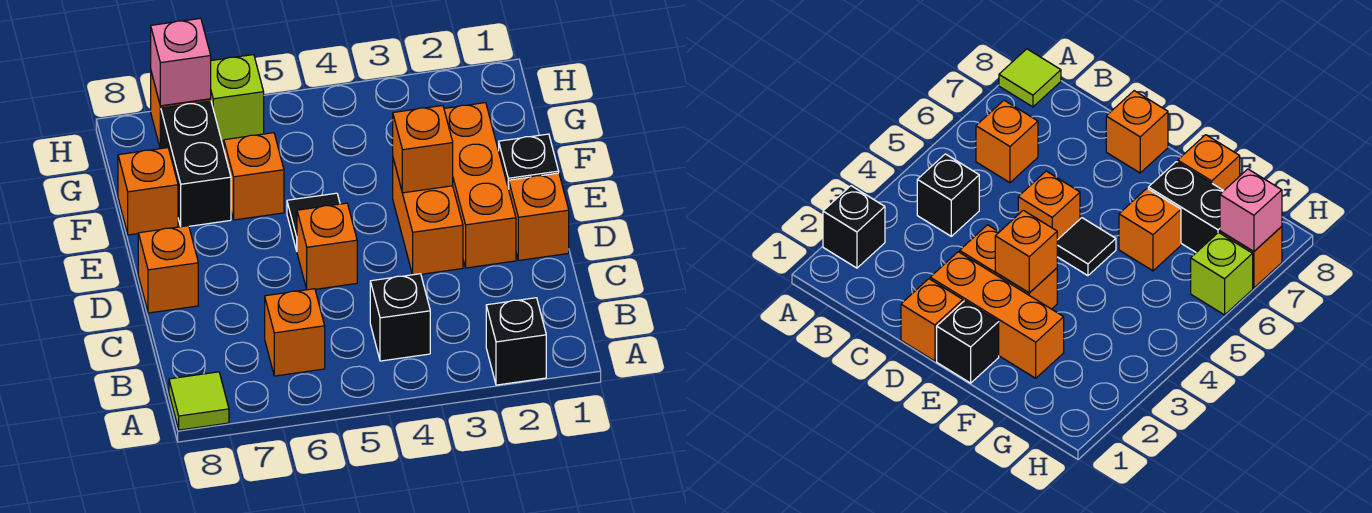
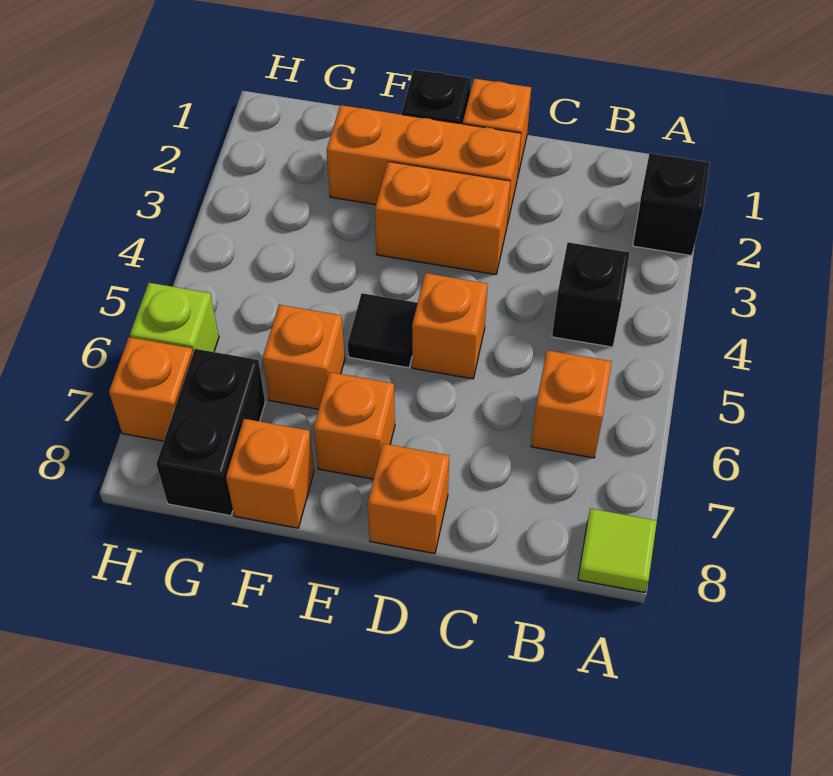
orange 1x1 brick [393,106,453,193] -> orange 1x1 brick moved to [314,372,395,479]
black 1x2 brick [161,101,231,227] -> black 1x2 brick turned to [156,349,265,516]
pink 1x1 brick [151,18,211,106] -> none

